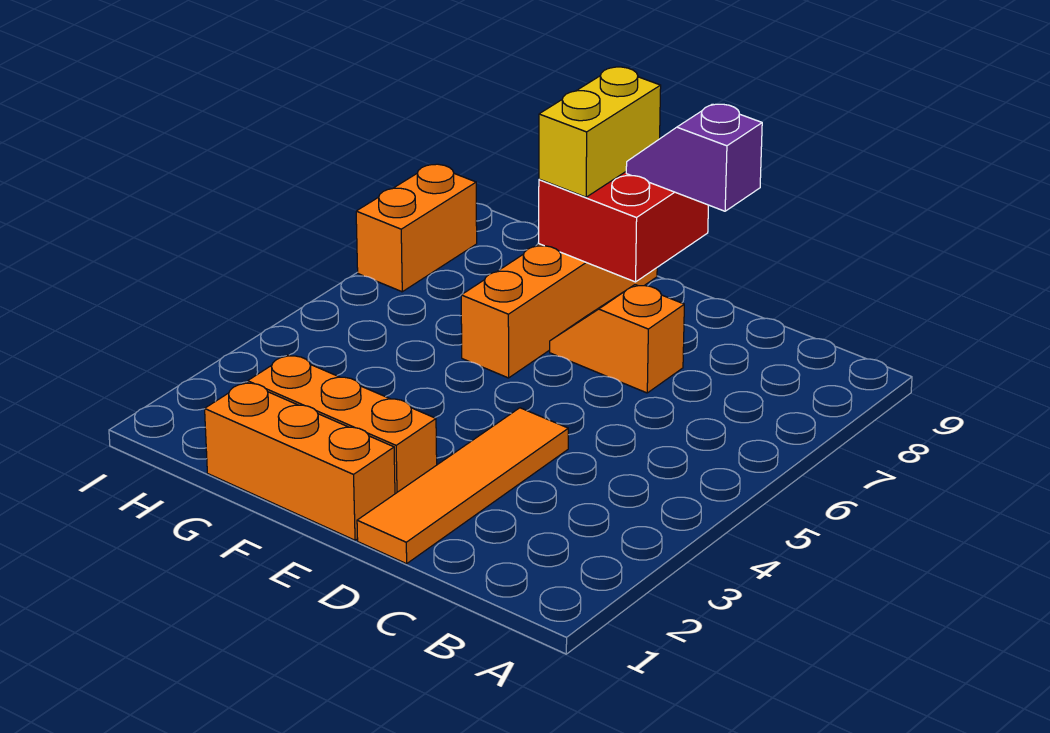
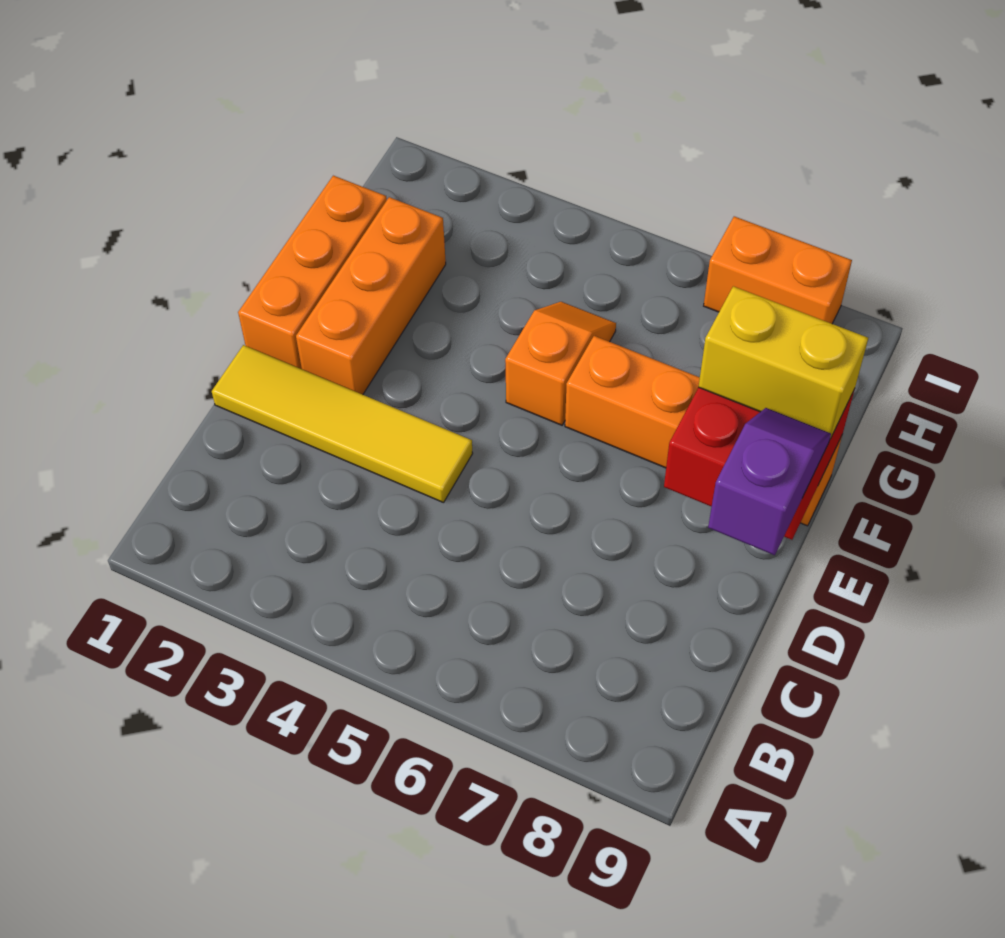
orange 1x4 tile [357,408,568,564] -> yellow 1x4 tile [212,345,473,503]
orange 1x2 slope [550,285,684,393] -> orange 1x2 slope moved to [505,302,616,425]

